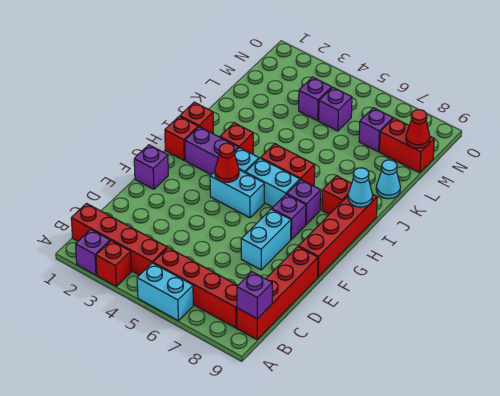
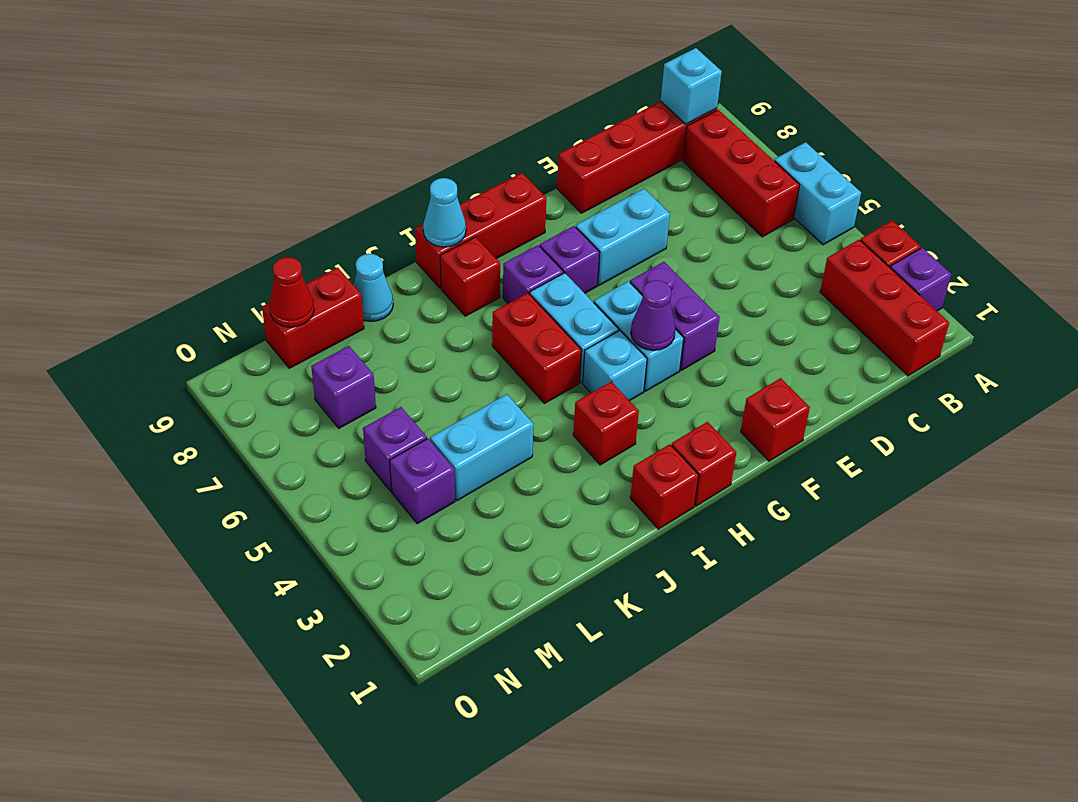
red 1x4 brick [71,203,167,275] -> red 1x3 brick [820,240,949,376]
red 1x4 brick [153,248,238,328] -> red 1x3 brick [683,110,800,237]
purple 1x1 brick [237,272,272,319] -> cyan 1x1 brick [661,48,722,124]
purple 1x1 brick [134,145,168,189] -> red 1x1 brick [741,378,810,461]
red 1x4 brick [299,195,377,277] -> red 1x3 brick [415,173,546,288]
red 1x1 cone [215,143,239,182] -> purple 1x1 cone [631,280,675,350]
purple 1x2 brick [185,127,239,175] -> purple 1x2 brick moved to [630,262,720,370]
none -> cyan 1x2 brick [430,394,534,500]
red 1x2 brick [380,118,434,173] -> red 1x2 brick turned to [262,267,364,368]

